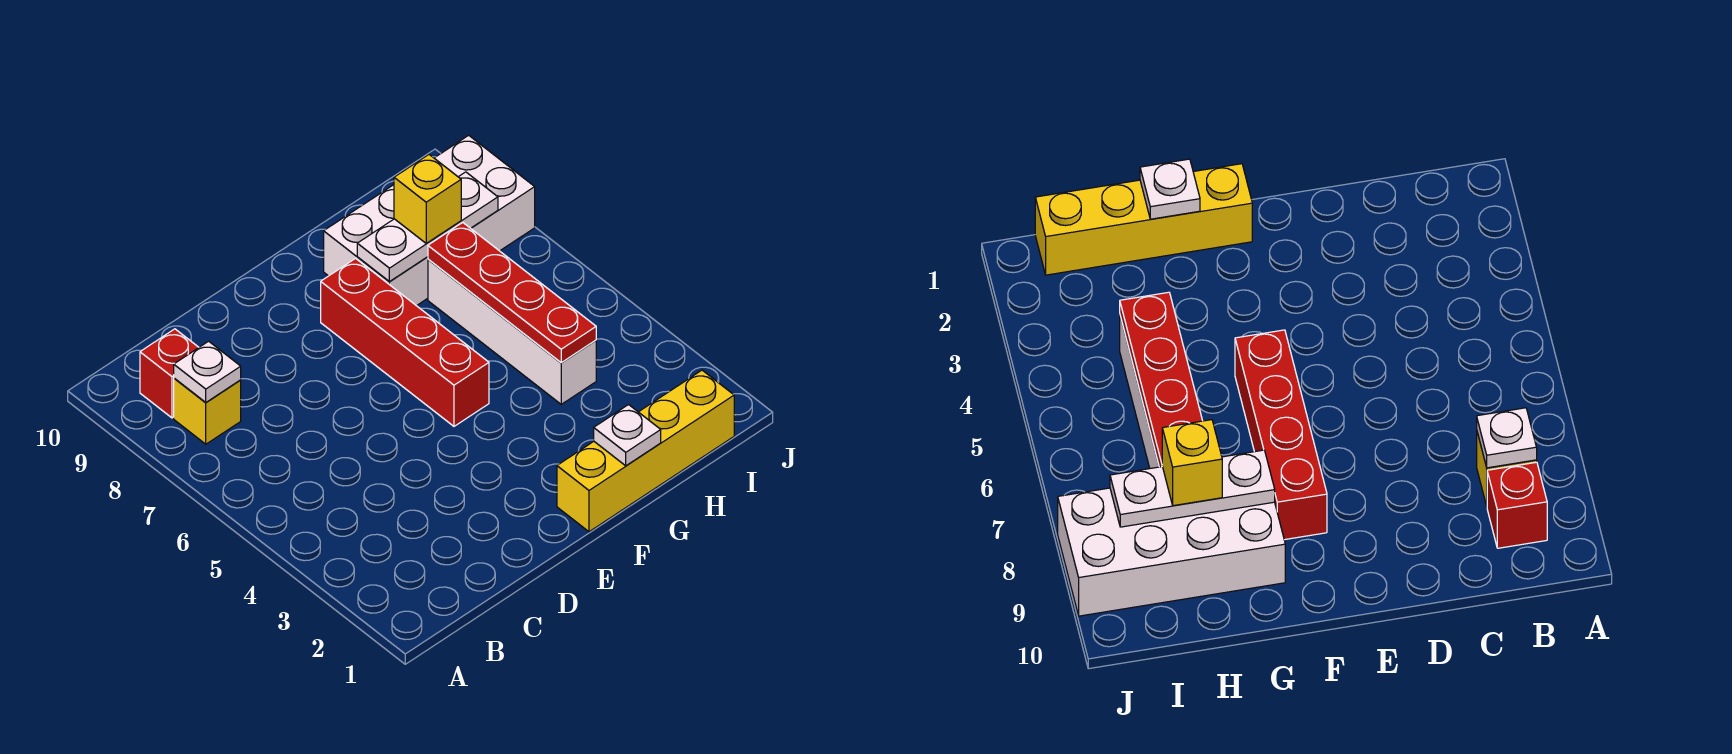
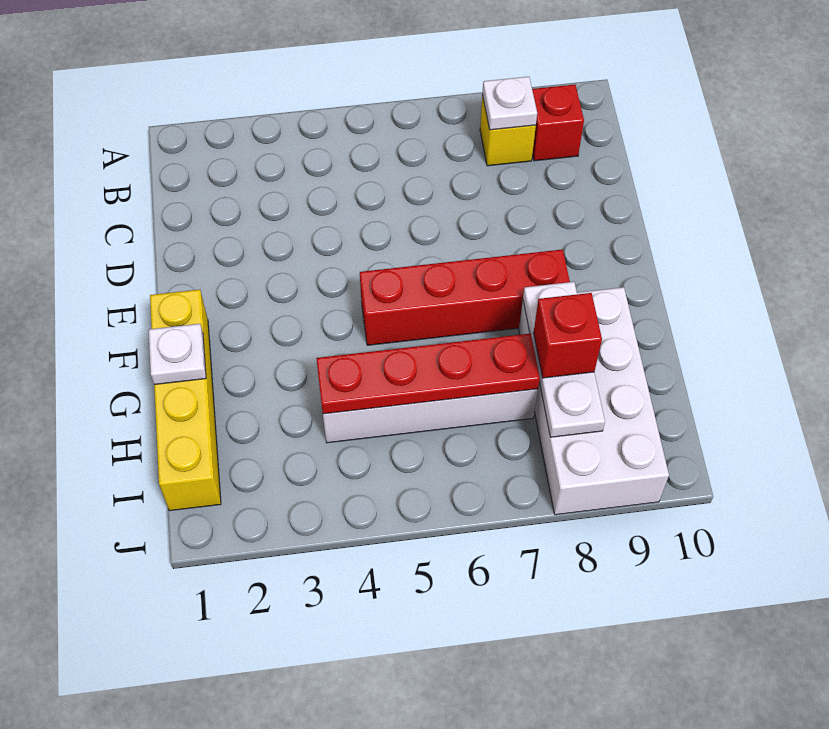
yellow 1x1 brick [394,155,461,243] -> red 1x1 brick [533,293,602,378]

